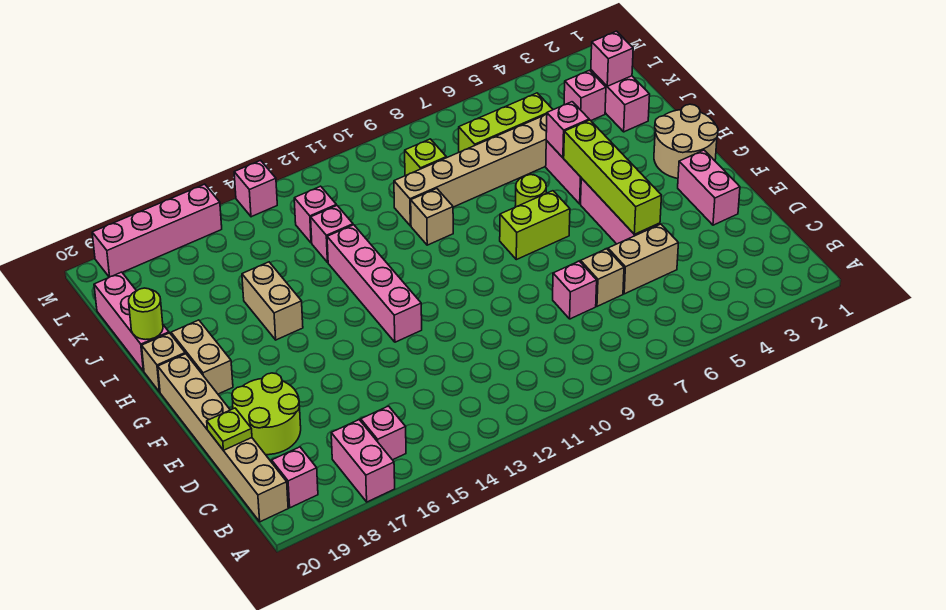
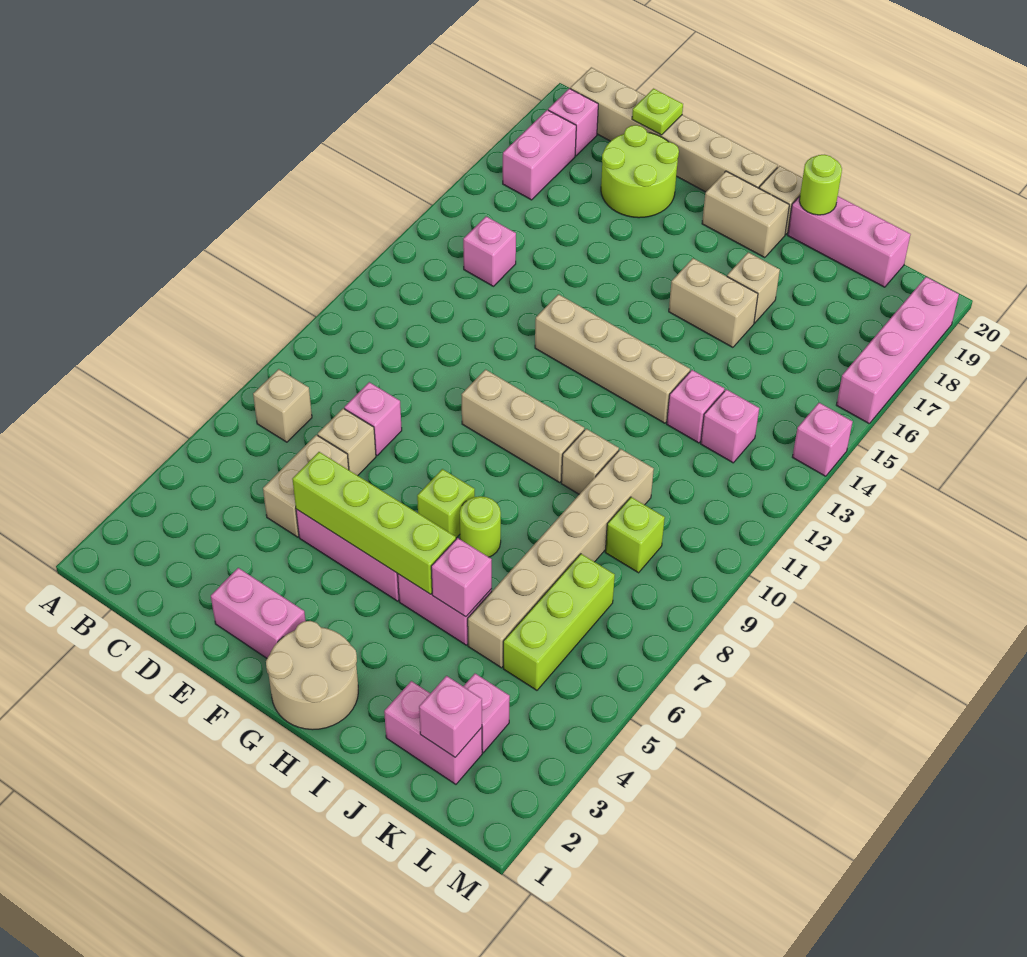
pink 1x2 brick [331,420,395,502] -> pink 1x2 brick turned to [503,110,576,200]
none -> tan 1x1 brick [253,369,312,442]
pink 1x1 brick [361,406,406,460] -> pink 1x1 brick moved to [463,216,516,286]
none -> tan 1x3 brick [461,370,584,482]
pink 1x4 brick [327,225,422,342] -> tan 1x4 brick [535,294,690,423]
lime 1x2 brick [500,191,570,260] -> lime 1x1 brick [417,469,475,538]
none -> tan 1x1 brick [727,252,780,323]

